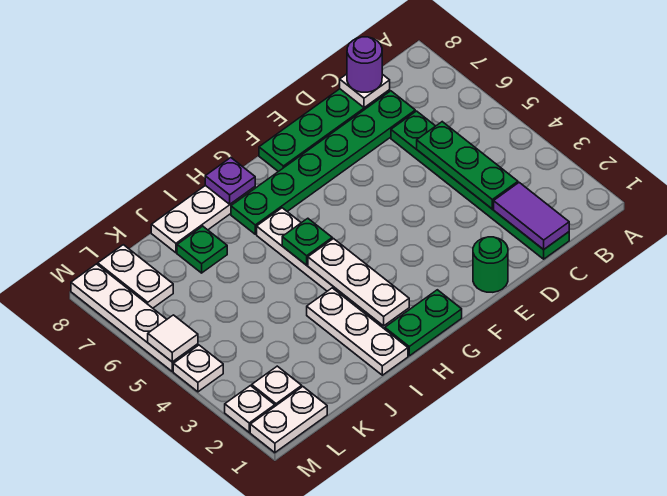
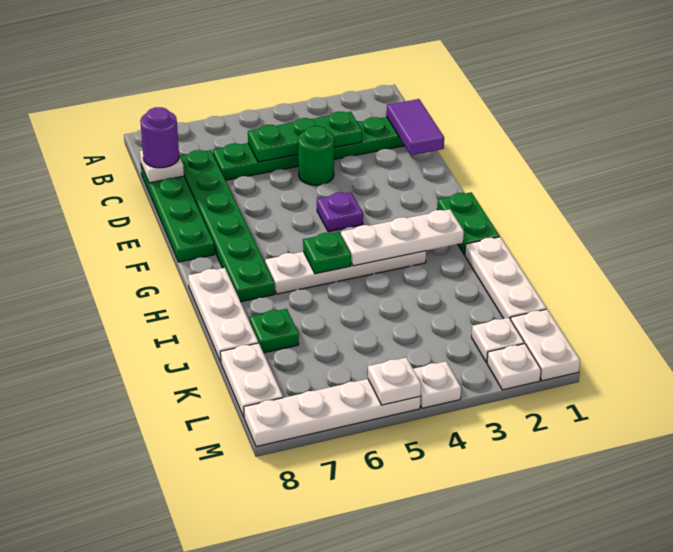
purple 1x2 tile [494,183,569,250] -> purple 1x2 tile turned to [387,99,444,155]
green 1x1 round brick [473,237,508,292] -> green 1x1 round brick moved to [298,126,334,185]
purple 1x1 plate [205,158,255,204] -> purple 1x1 plate moved to [317,192,363,232]
white 1x3 plate [307,288,408,375] -> white 1x3 plate turned to [465,237,546,320]
white 1x2 plate [98,245,173,308] -> white 1x2 plate turned to [220,343,283,417]
white 1x1 tile [148,315,198,362] -> white 1x1 plate [368,357,421,405]

